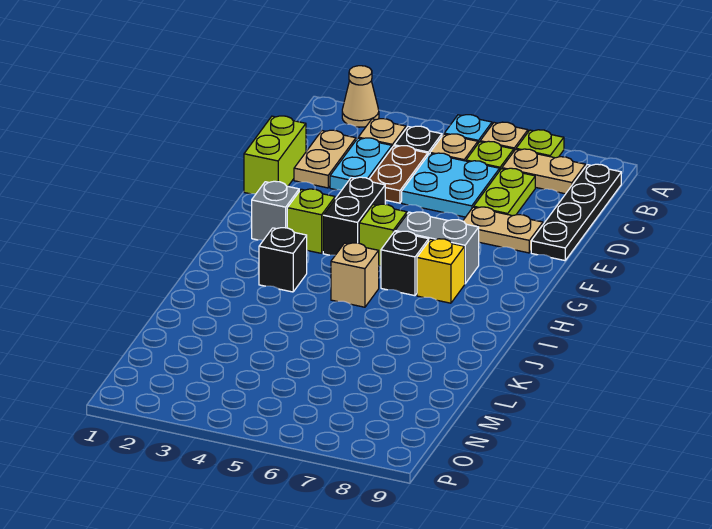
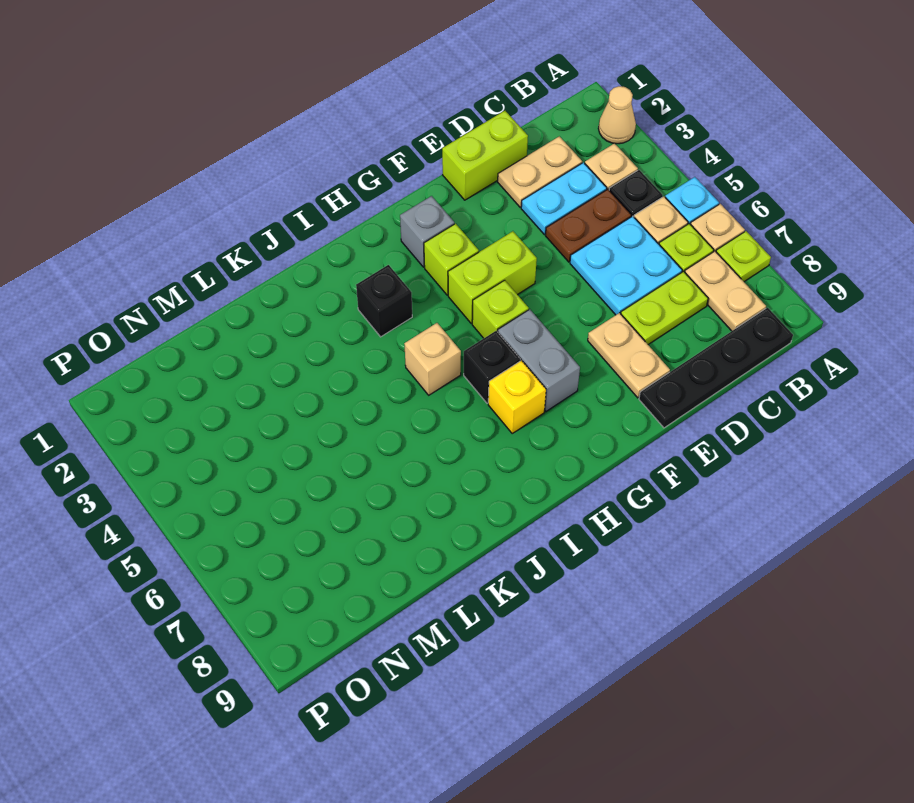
black 1x2 brick [323,177,386,255] -> lime 1x2 brick [448,231,537,324]

